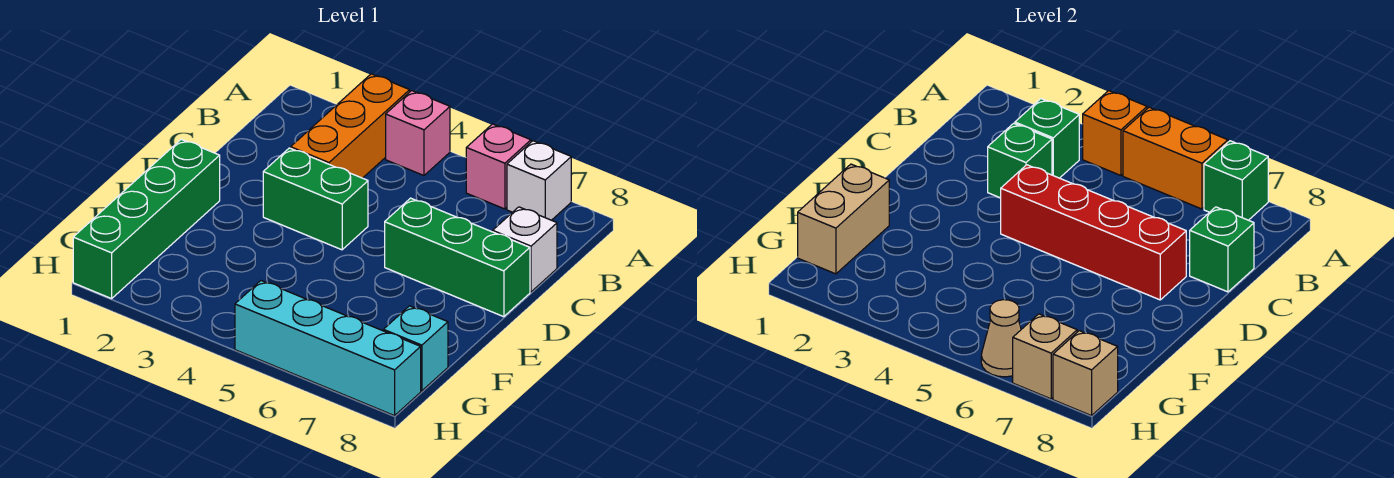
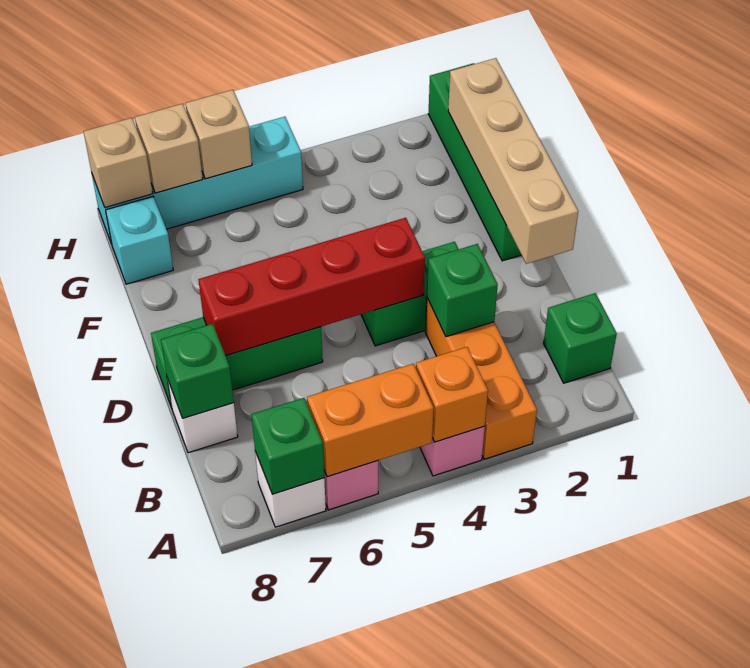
green 1x1 brick [1015,99,1079,178] -> green 1x1 brick moved to [544,293,617,383]
tan 1x2 brick [798,164,889,274] -> tan 1x4 brick [448,58,578,264]
tan 1x1 cone [981,300,1021,377] -> tan 1x1 brick [186,90,252,179]

